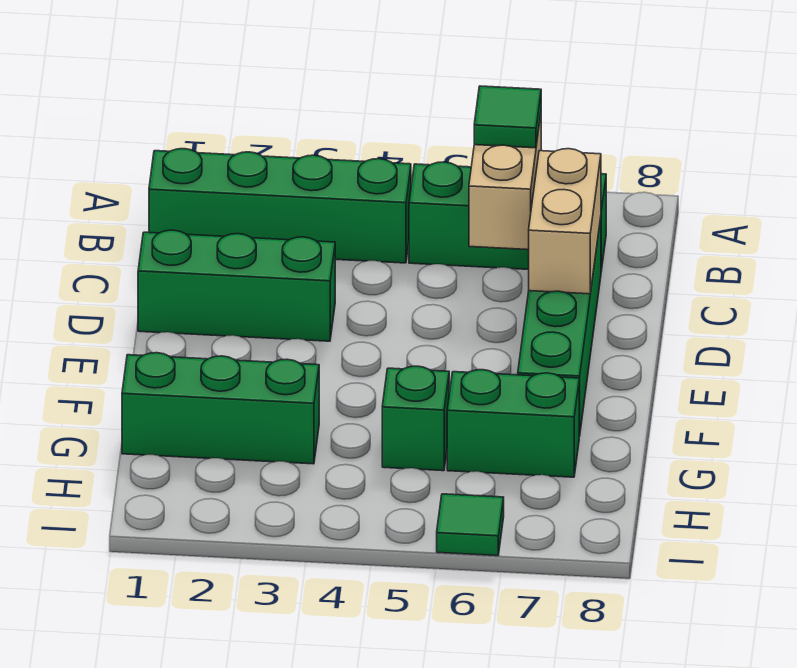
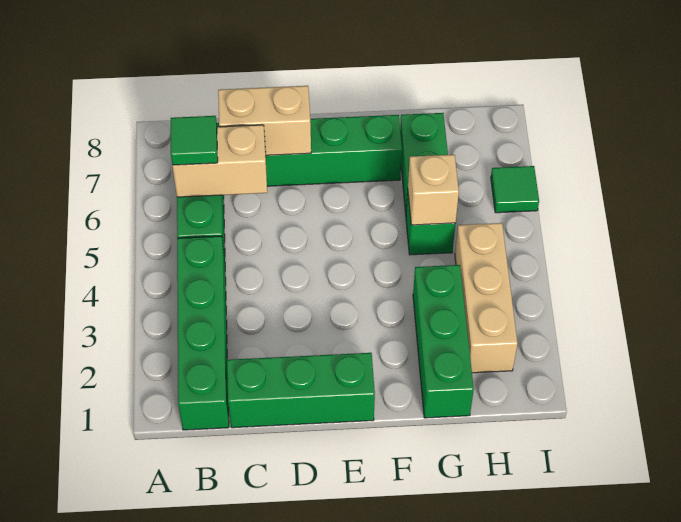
green 1x3 brick [138,230,335,341] -> green 1x3 brick turned to [227,353,375,428]
none -> tan 1x1 brick [408,155,459,225]
none -> tan 1x3 brick [455,223,518,373]

